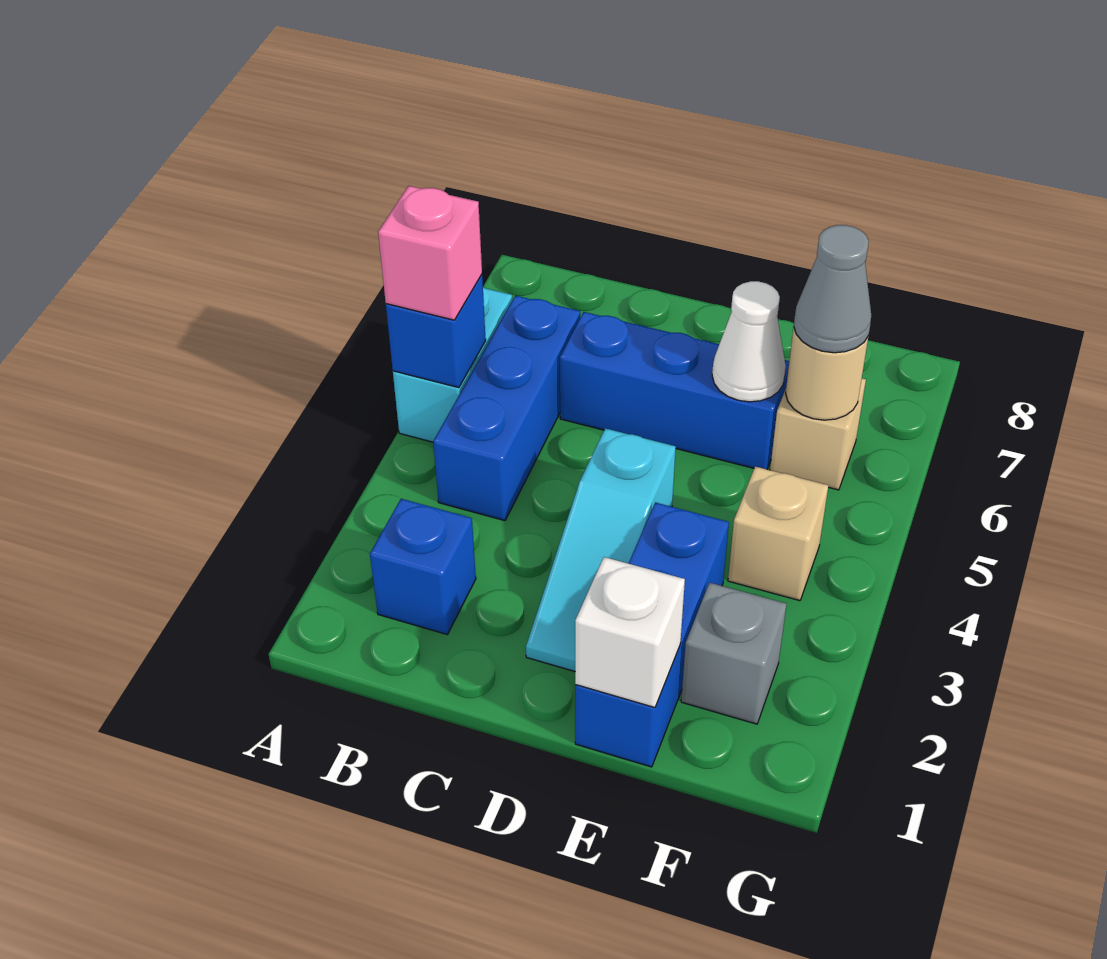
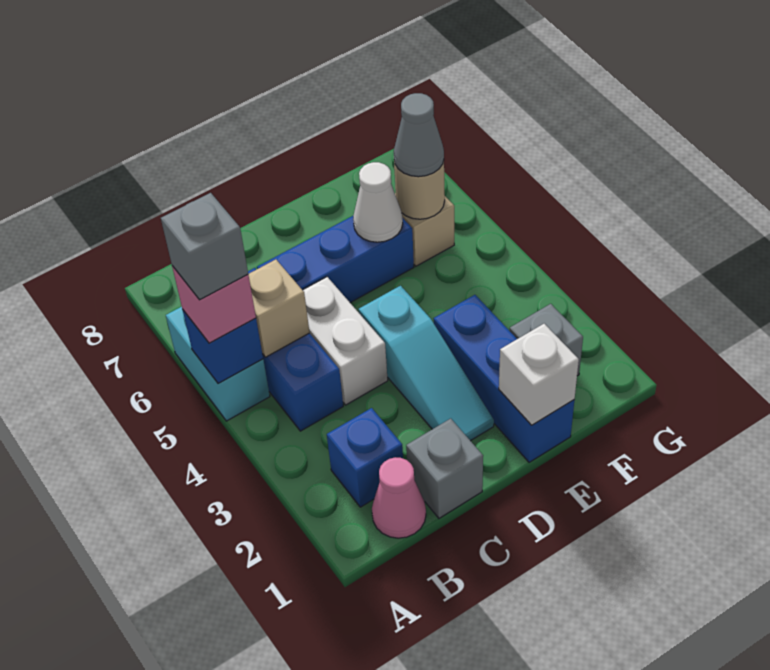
none -> grey 1x1 brick [161,193,248,300]
none -> pink 1x1 cone [372,457,426,538]
none -> grey 1x1 brick [406,419,483,518]
none -> white 1x2 brick [303,277,388,405]
tan 1x1 brick [728,467,829,601] -> tan 1x1 brick moved to [248,260,310,357]

